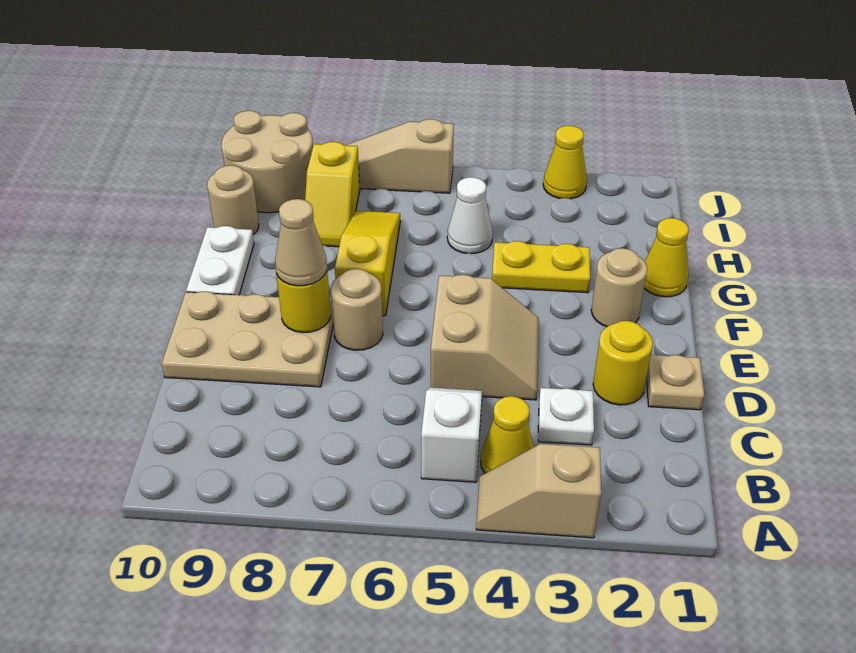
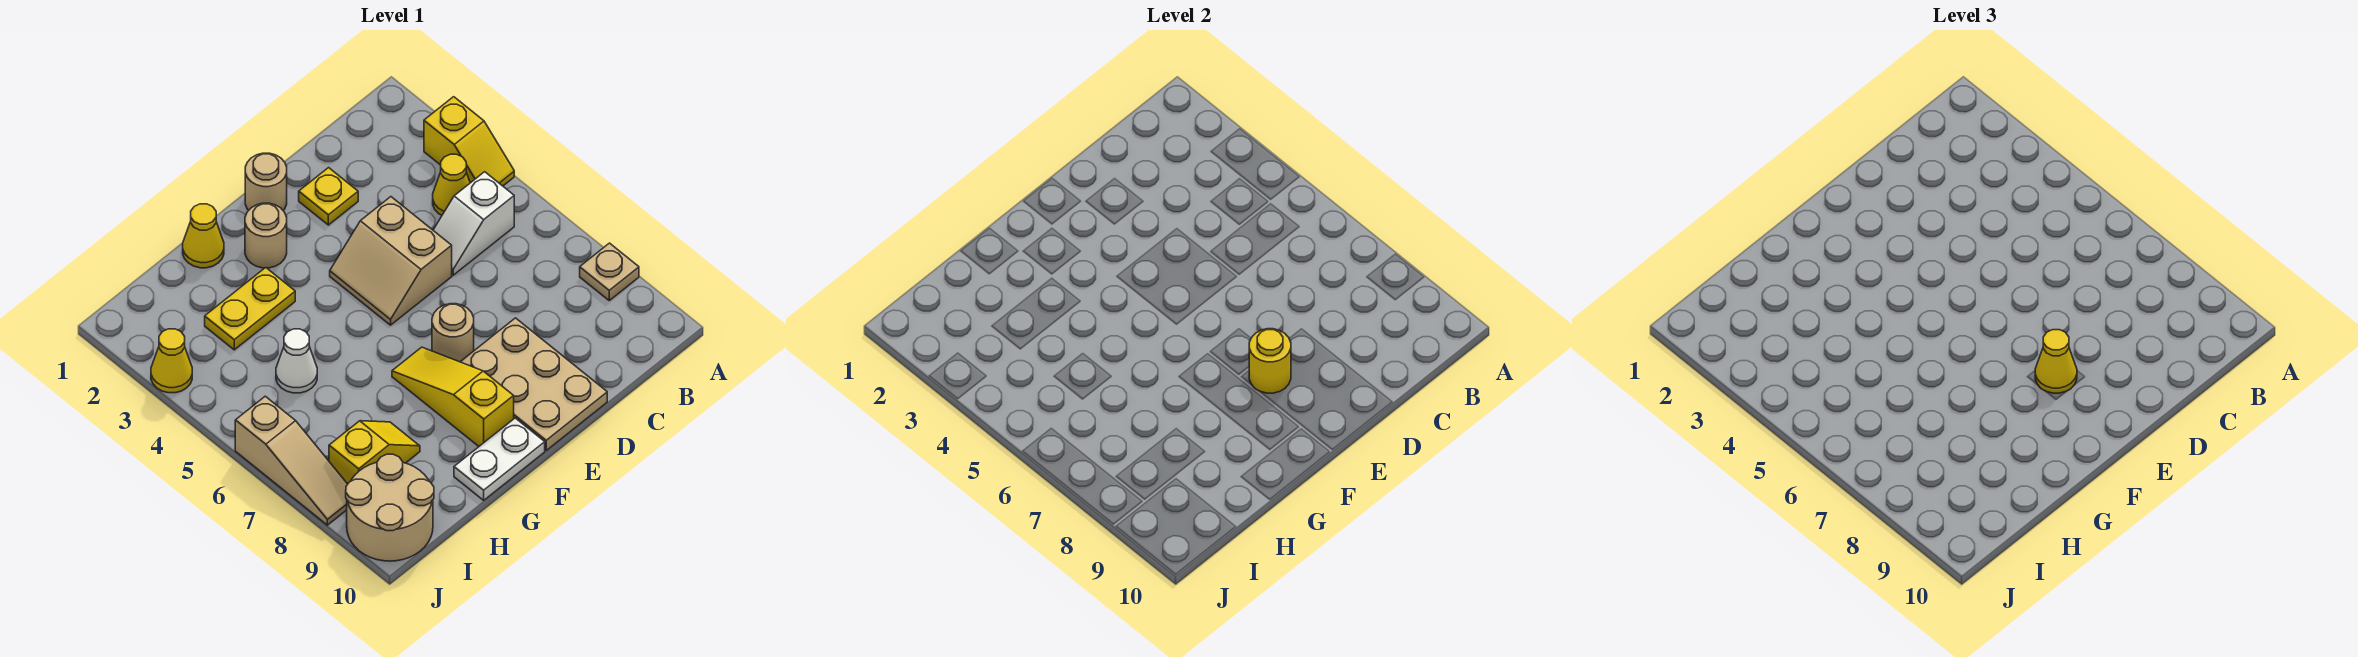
tan 1x2 slope [476,444,601,538] -> yellow 1x2 slope [424,97,514,186]
white 1x1 plate [538,388,594,445] -> none
tan 1x1 plate [647,355,704,410] -> tan 1x1 plate moved to [580,243,639,300]
yellow 1x1 round brick [593,321,653,405] -> yellow 1x1 plate [299,168,358,225]
tan 2x2 slope [431,275,539,400] -> tan 2x2 slope turned to [330,197,452,325]
tan 1x1 cone [275,199,327,286] -> yellow 1x1 cone [2035,330,2077,393]
yellow 1x3 slope [335,211,400,316] -> yellow 1x3 slope turned to [392,347,514,446]
yellow 1x2 plate [492,241,590,293] -> yellow 1x2 plate turned to [205,268,295,350]
tan 1x1 round brick [207,165,259,235] -> tan 1x1 round brick moved to [245,153,287,210]

